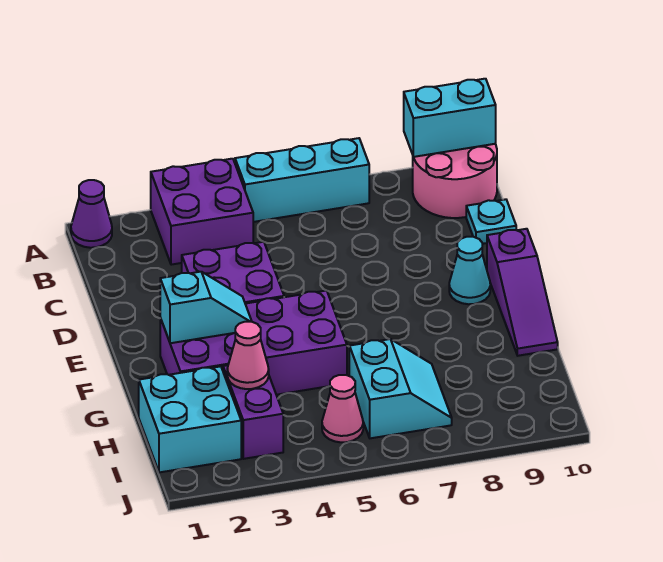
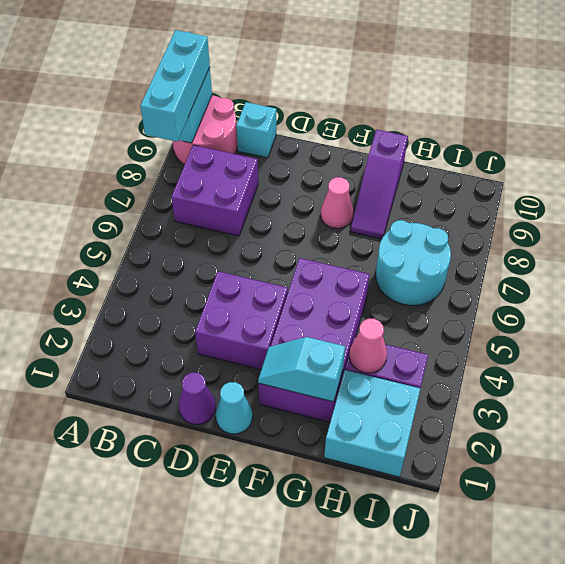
purple 1x1 cone [71,180,112,248] -> purple 1x1 cone moved to [179,373,216,425]
purple 2x2 brick [151,159,253,265] -> purple 2x2 brick moved to [171,145,258,236]
cyan 1x3 brick [235,138,369,222] -> cyan 1x3 brick moved to [140,30,210,142]
cyan 1x1 plate [466,199,516,244] -> cyan 1x1 brick [236,102,276,158]
cyan 1x1 cone [449,237,490,304] -> cyan 1x1 cone moved to [216,382,253,434]
purple 1x3 slope [487,229,558,356] -> purple 1x3 slope turned to [351,130,408,239]
cyan 1x2 slope [160,272,252,343] -> cyan 1x2 slope turned to [258,337,345,402]
cyan 2x2 slope [349,339,452,438] -> cyan 2x2 round brick [376,220,451,305]
pink 1x1 cone [322,375,363,442] -> pink 1x1 cone moved to [321,177,354,228]

